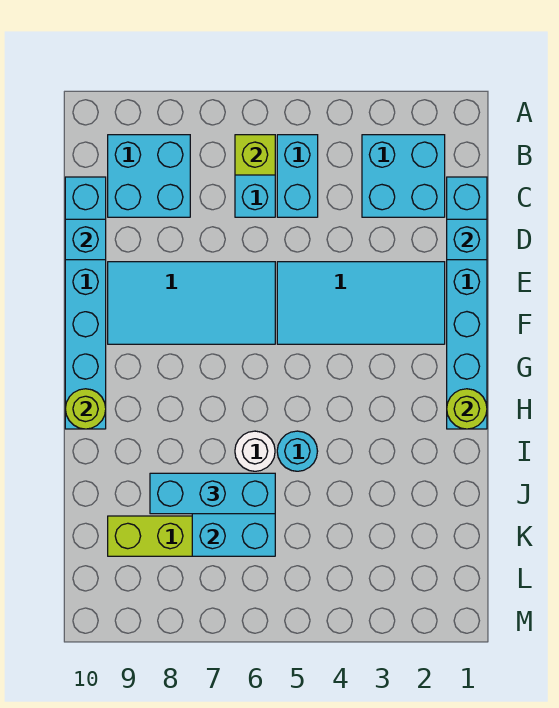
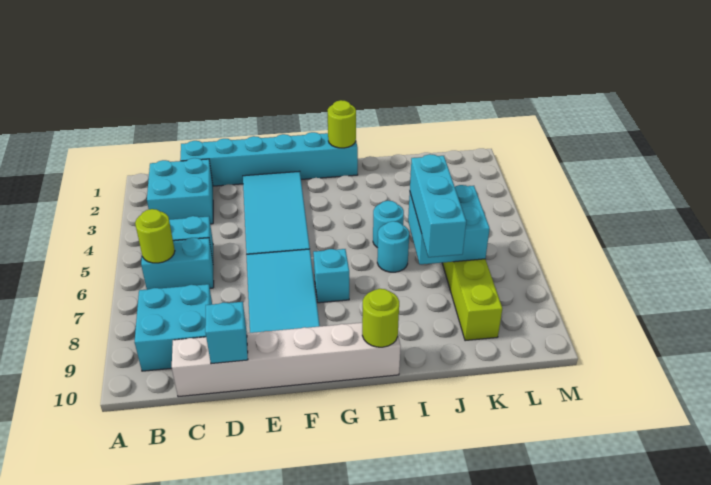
lime 1x1 brick [235,135,275,175] -> lime 1x1 round brick [135,209,175,263]
cyan 1x6 brick [65,177,106,429] -> white 1x6 brick [172,323,401,397]
cyan 1x1 brick [447,219,487,260] -> cyan 1x1 brick moved to [313,249,349,303]
white 1x1 round brick [235,431,275,471] -> cyan 1x1 round brick [377,221,409,272]

